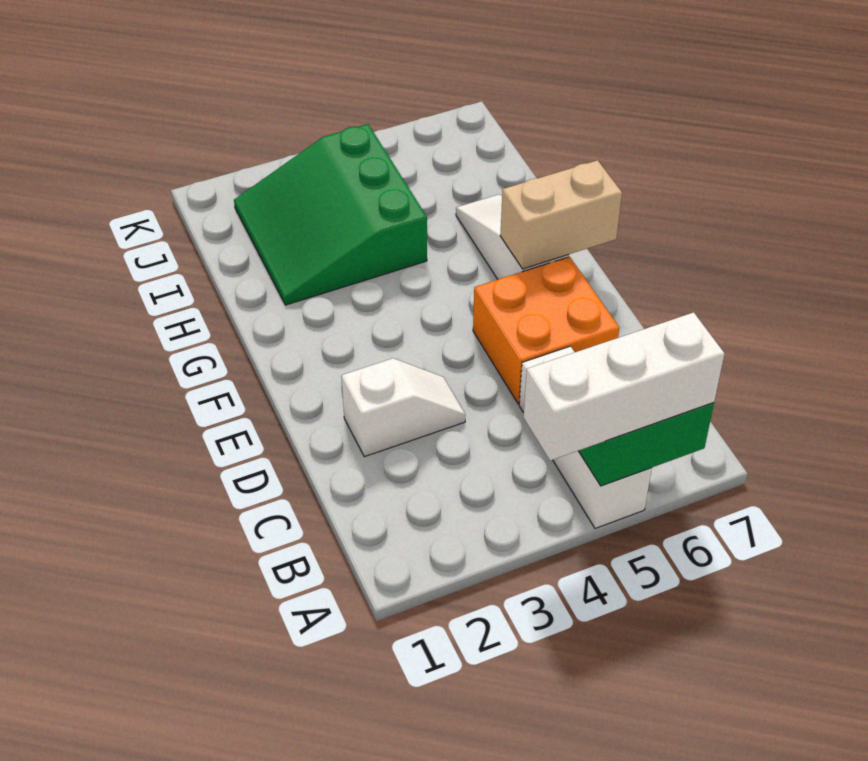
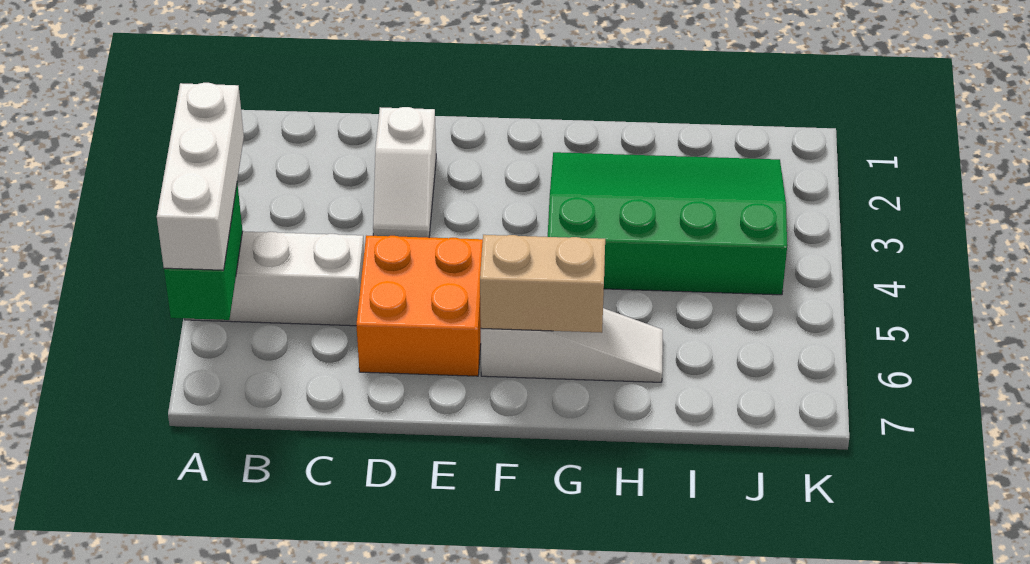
tan 1x2 brick [500,160,622,269] -> tan 1x2 brick turned to [480,235,605,333]
green 3x3 slope [234,124,427,305] -> green 3x4 slope [548,152,787,295]

